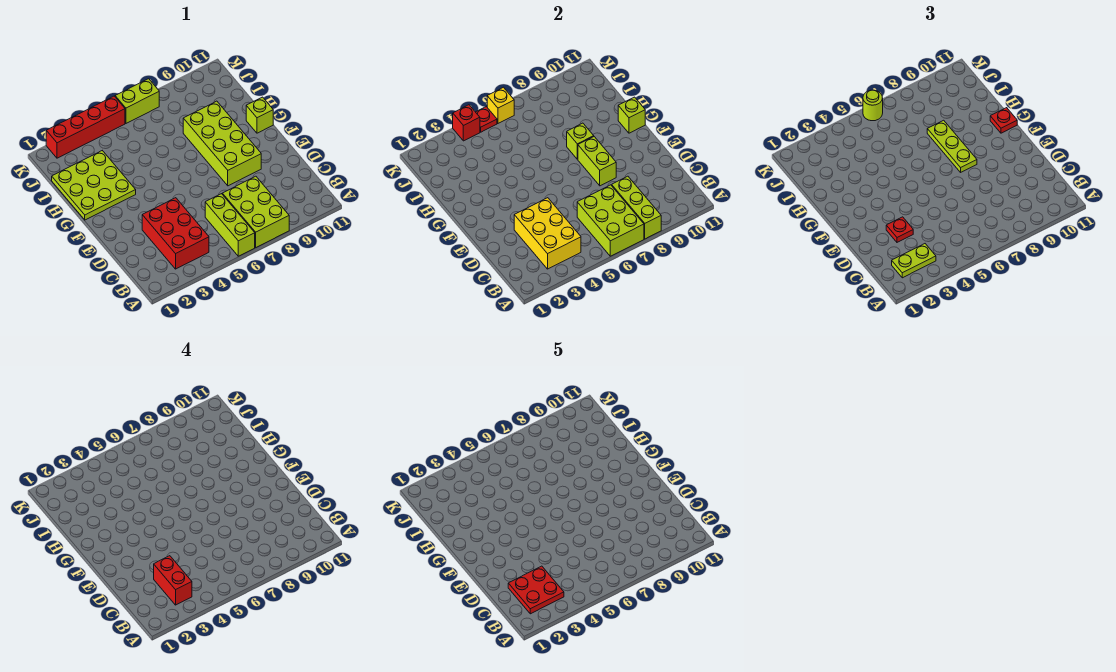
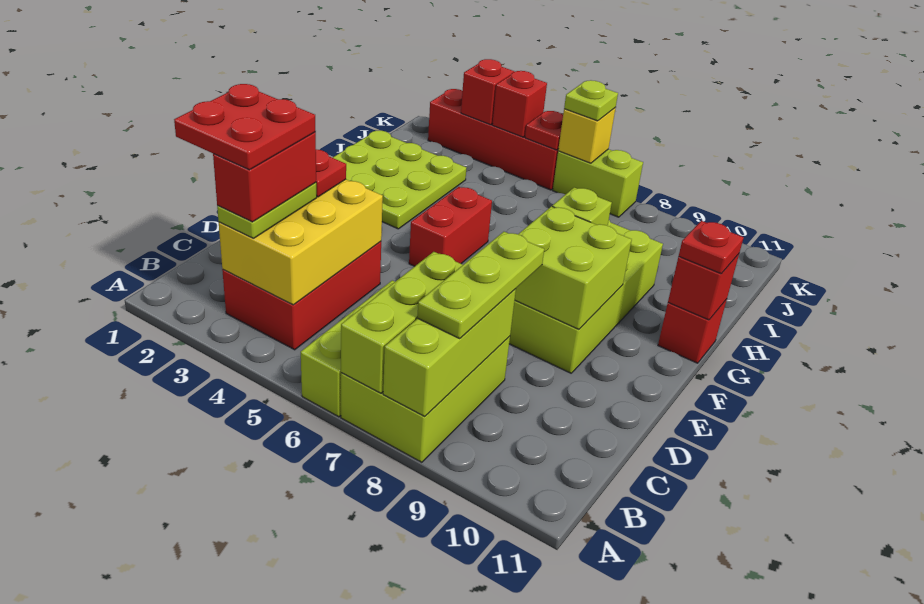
lime 2x3 brick [577,185,644,256] -> lime 1x3 brick [341,252,462,393]
lime 1x2 plate [892,244,936,278] -> lime 1x2 plate turned to [217,183,317,238]
lime 1x2 brick [578,137,616,186] -> lime 2x2 brick [515,206,632,329]
none -> red 1x2 brick [409,187,492,266]
lime 1x3 plate [927,120,977,172] -> lime 1x3 plate moved to [417,232,544,339]
lime 1x1 brick [246,97,273,133] -> red 1x1 brick [658,299,727,363]
lime 1x1 brick [618,97,645,133] -> red 1x1 brick [668,254,739,320]
none -> red 1x1 brick [461,59,514,125]
lime 1x1 round brick [863,90,883,121] -> lime 1x1 plate [564,80,618,121]

